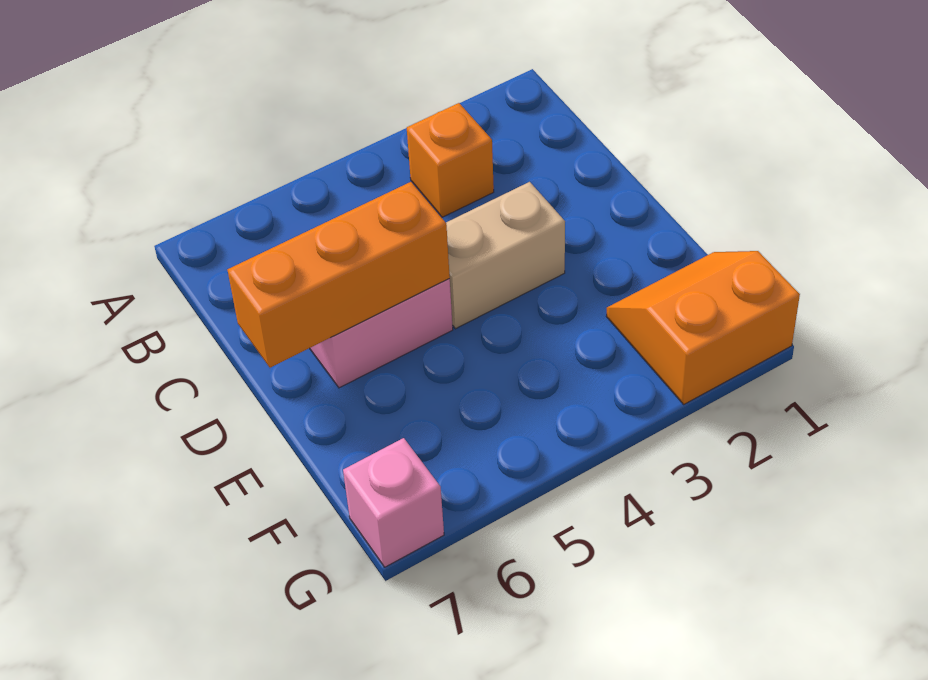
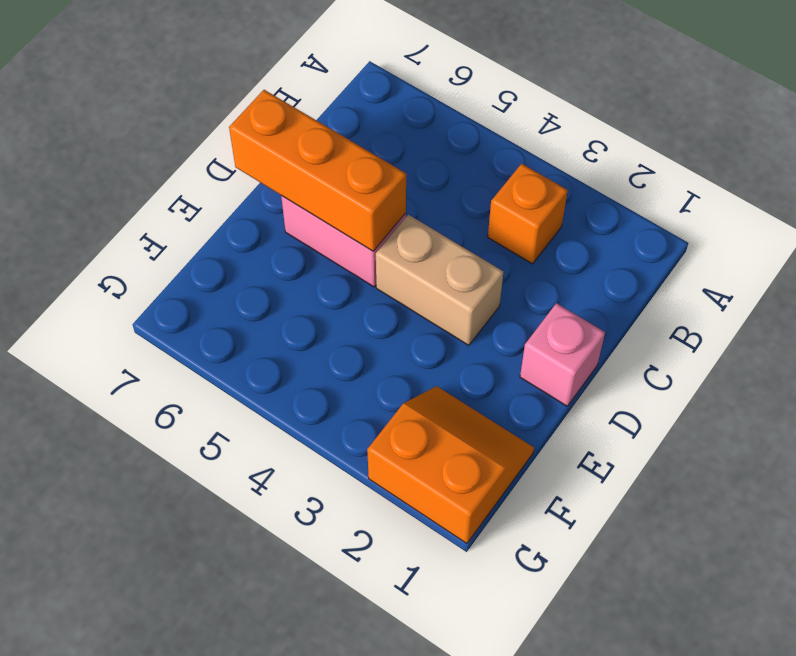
pink 1x1 brick [343,438,444,567] -> pink 1x1 brick moved to [520,303,605,406]

